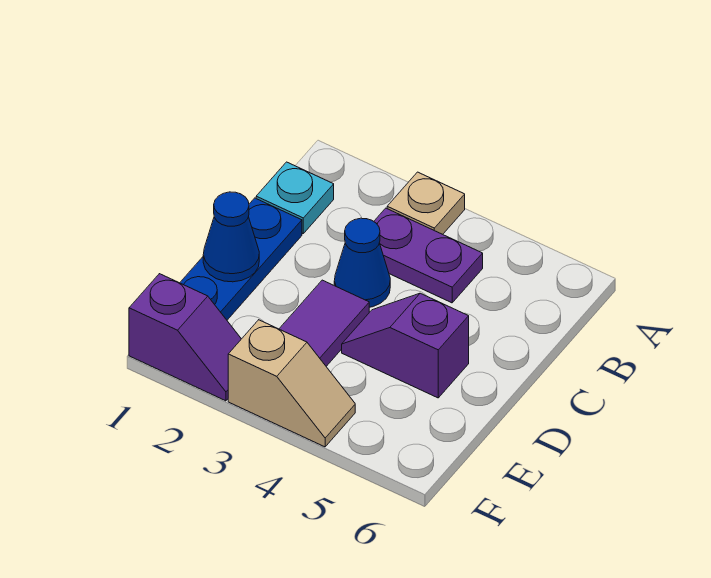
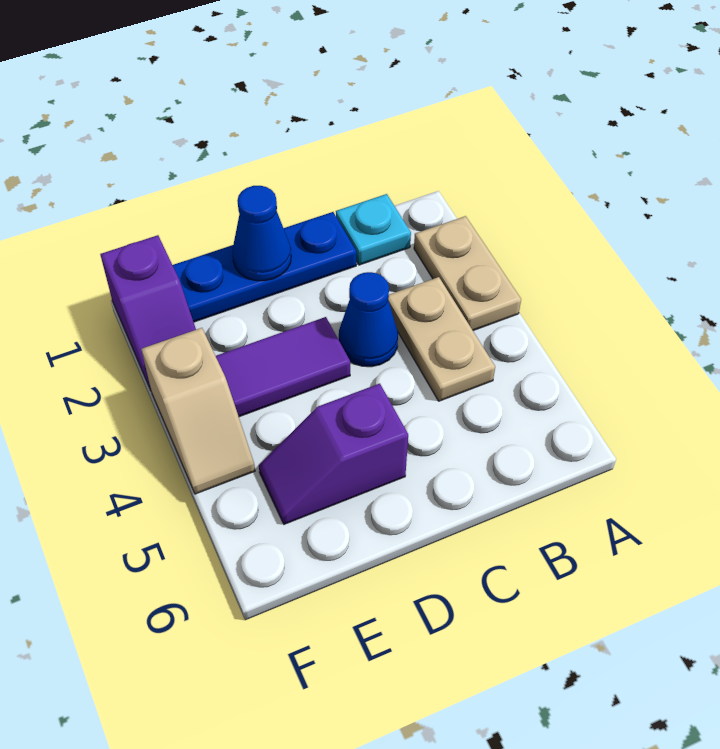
tan 1x1 plate [387,172,465,234] -> tan 1x2 plate [414,216,521,331]
purple 1x2 plate [374,208,483,303] -> tan 1x2 plate [388,277,495,401]
purple 1x2 slope [342,293,469,398] -> purple 1x2 slope turned to [259,384,408,524]

